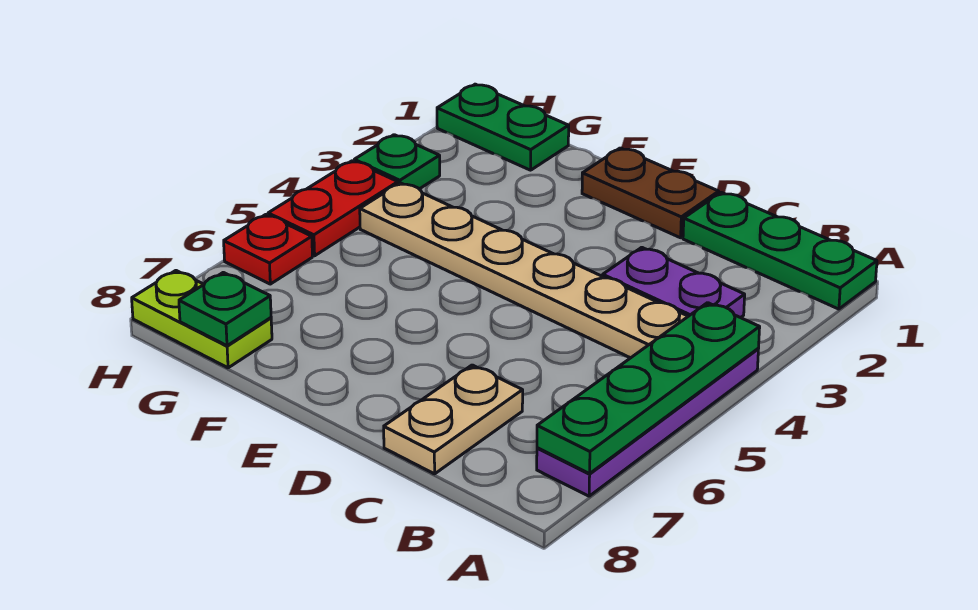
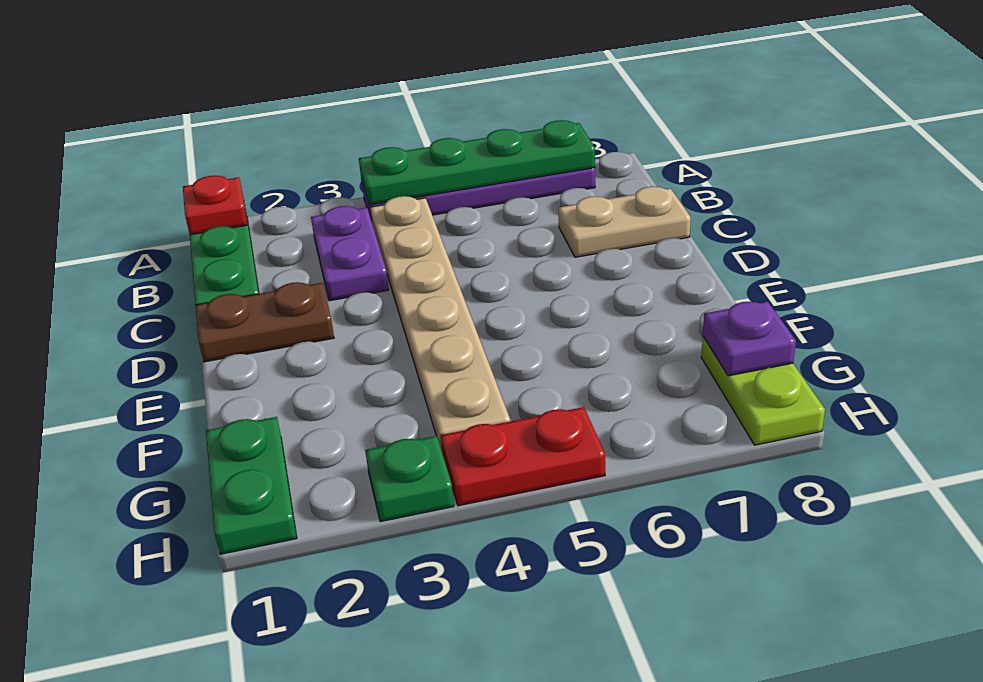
brown 1x2 plate [582,148,719,238] -> brown 1x2 plate turned to [196,282,334,362]
green 1x1 plate [179,272,271,346] -> purple 1x1 plate [703,302,796,376]
red 1x1 plate [224,214,312,284] -> red 1x1 plate moved to [183,175,247,235]

